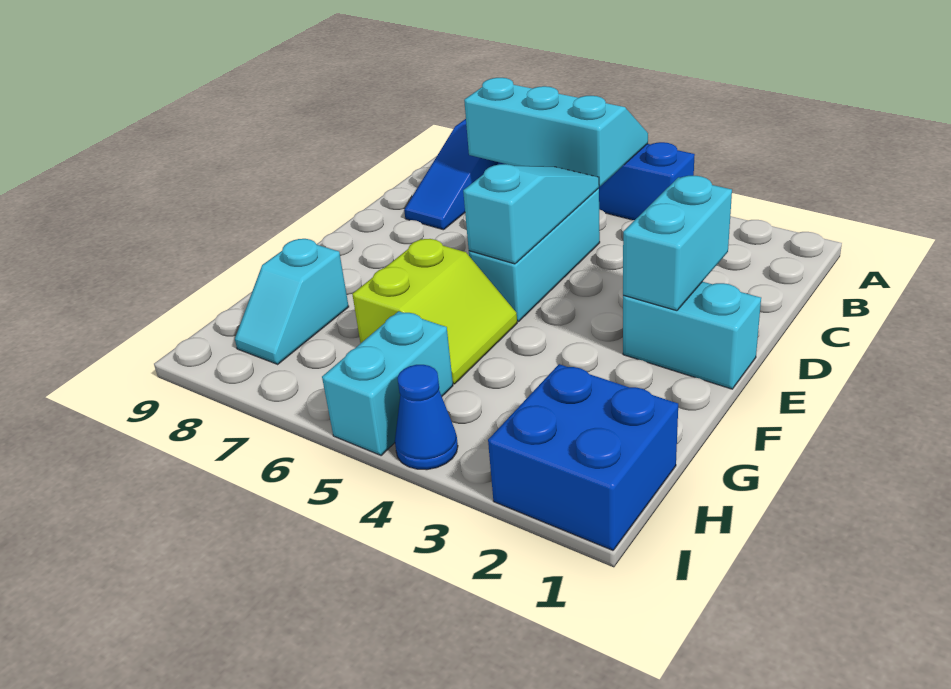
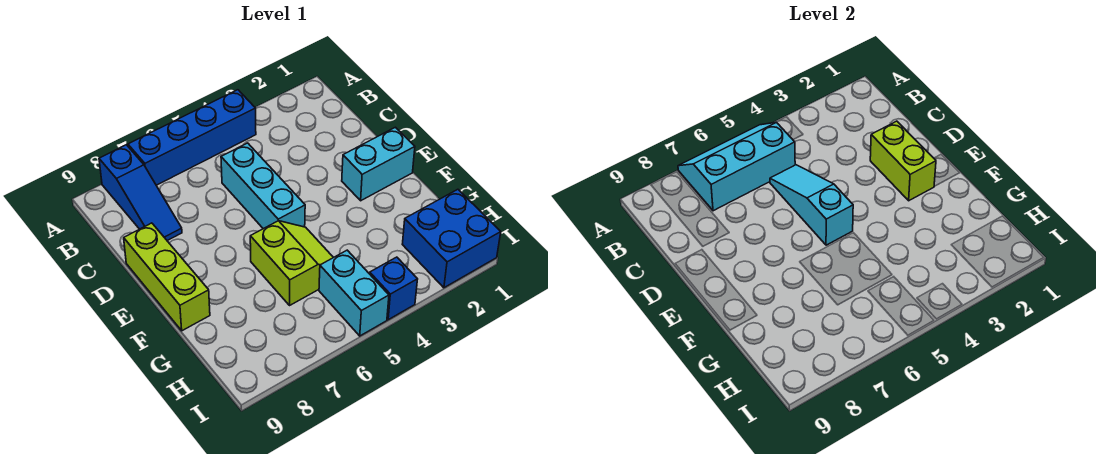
cyan 1x2 brick [623,176,732,311] -> lime 1x2 brick [870,121,936,201]
none -> lime 1x3 brick [124,223,210,331]
cyan 1x2 slope [235,239,349,364] -> none
blue 1x1 cone [395,365,458,470] -> blue 1x1 brick [370,257,418,320]

